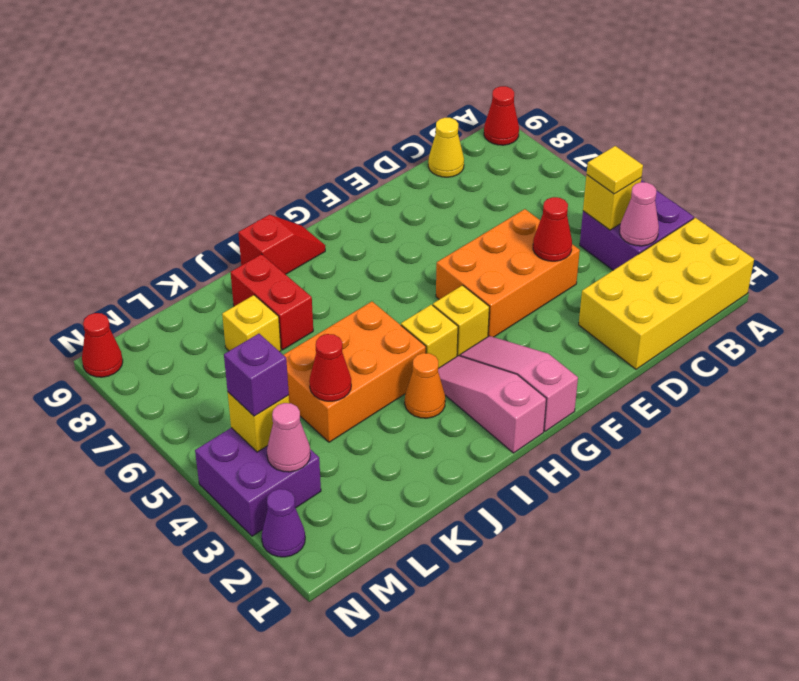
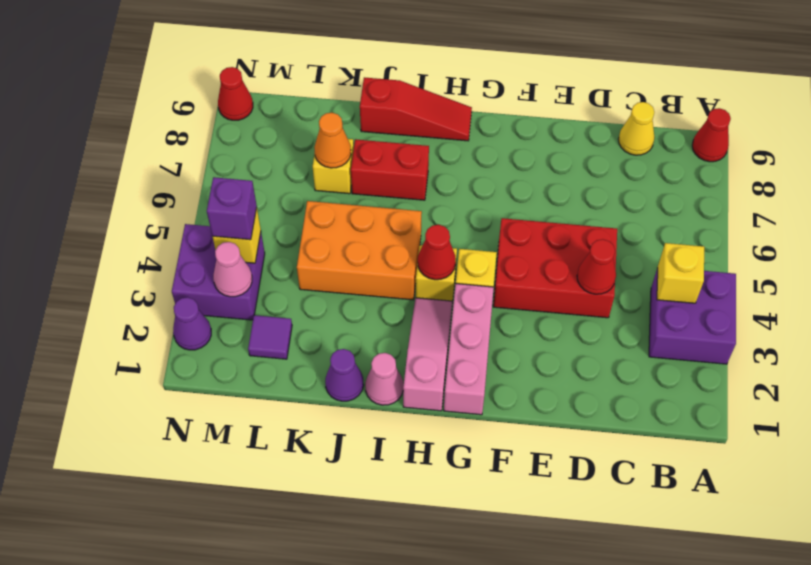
yellow 2x4 brick [579,218,754,369] -> none
pink 1x1 cone [620,182,659,246] -> pink 1x1 cone moved to [365,353,403,405]
yellow 1x1 tile [587,146,643,194] -> none
orange 2x3 brick [436,209,580,337] -> red 2x3 brick [493,218,617,318]
pink 1x3 slope [460,336,578,431] -> pink 1x3 brick [444,284,494,415]
red 1x2 slope [238,215,325,274] -> red 1x3 slope [360,77,472,141]
orange 1x1 cone [405,353,445,418] -> orange 1x1 cone moved to [314,113,351,168]
none -> purple 1x1 cone [325,349,364,401]
red 1x2 brick [231,254,313,350] -> red 1x2 brick turned to [351,139,429,200]
red 1x1 cone [309,334,351,401] -> red 1x1 cone moved to [418,225,456,280]
none -> purple 1x1 tile [248,315,292,359]

